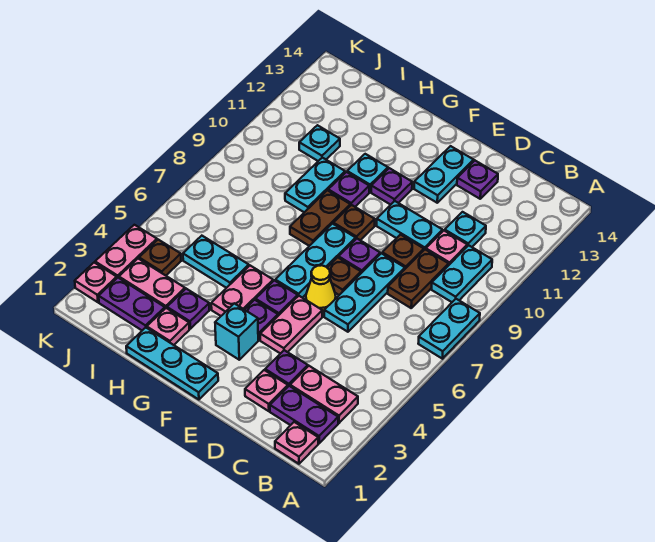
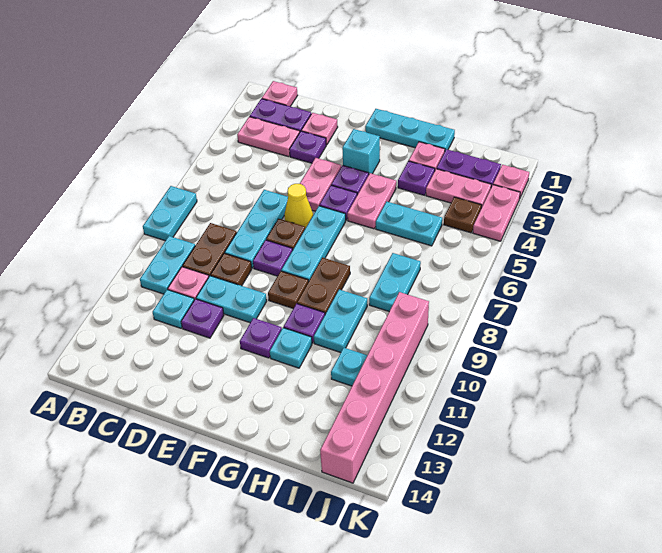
purple 1x1 plate [457,161,498,199] -> purple 1x1 plate moved to [181,299,224,338]
cyan 1x2 plate [414,146,474,203] -> cyan 1x2 plate moved to [369,253,421,311]
none -> pink 1x6 brick [320,292,429,483]

